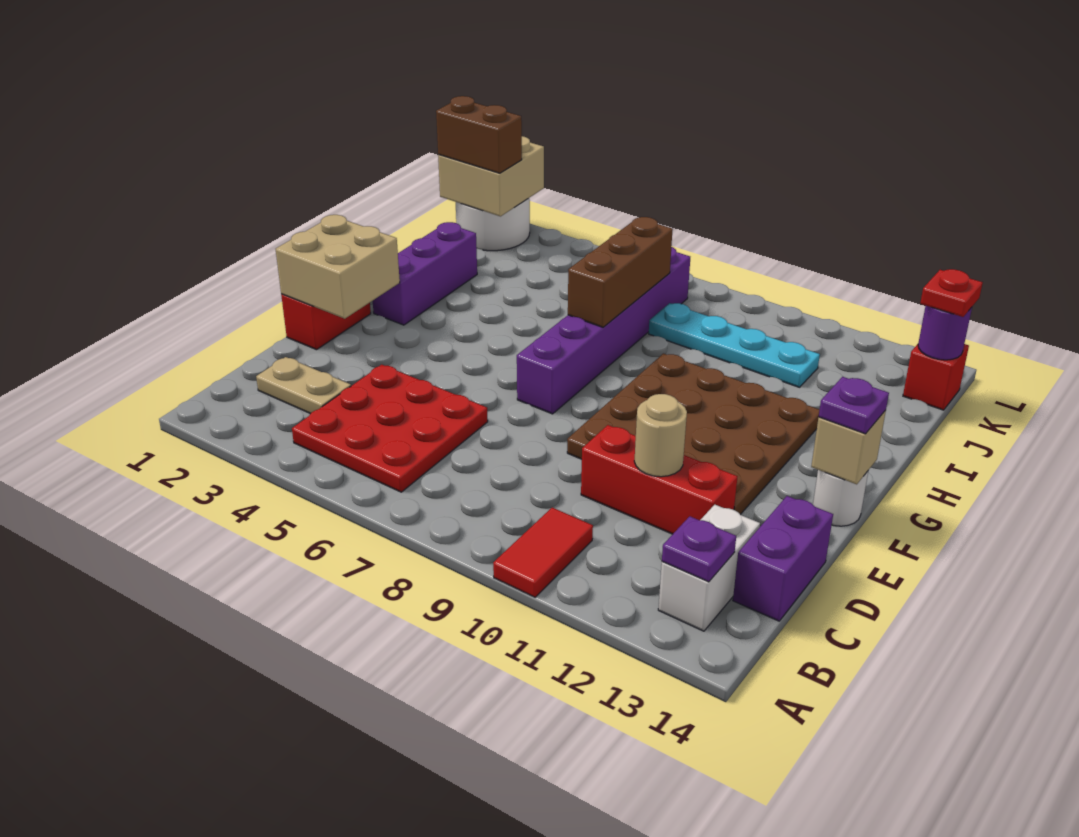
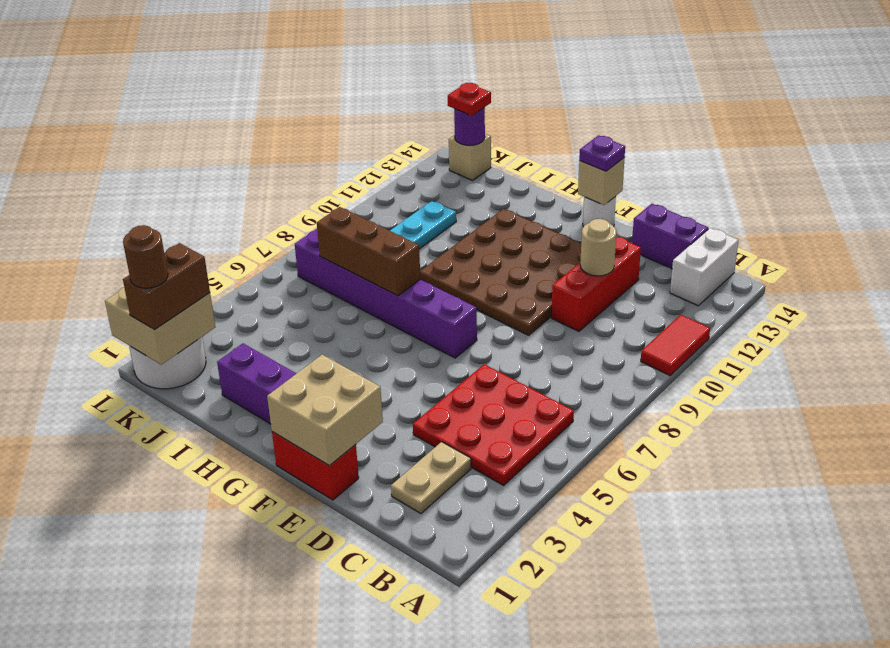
red 1x2 tile [493,507,593,597] -> red 1x2 tile turned to [641,315,710,375]
white 1x2 brick [658,505,760,631] -> white 1x2 brick turned to [670,228,738,306]
purple 1x1 plate [662,516,736,582] -> none
none -> brown 1x1 round brick [123,225,168,288]
red 1x1 brick [903,344,969,410] -> tan 1x1 brick [449,134,491,181]

